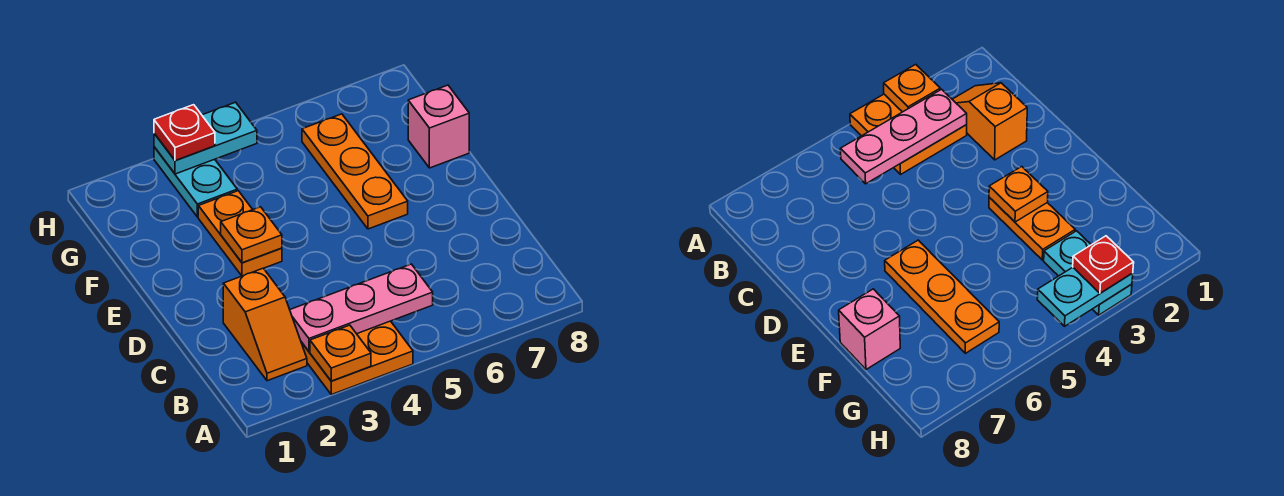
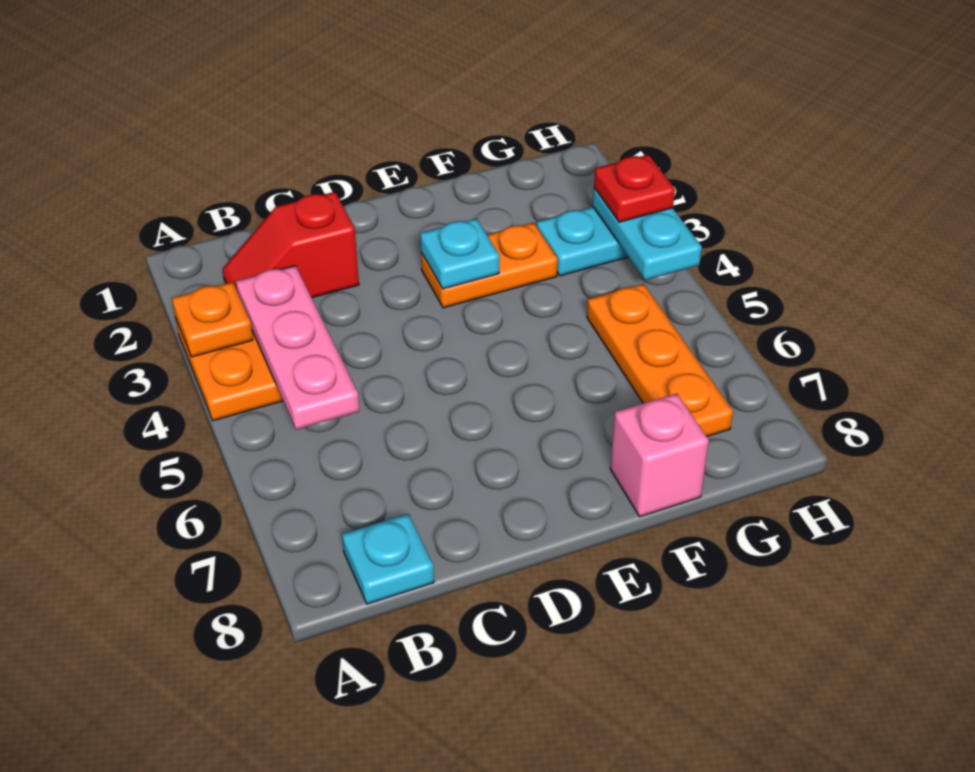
orange 1x2 slope [223,268,307,381] -> red 1x2 slope [223,192,359,298]
none -> cyan 1x1 plate [342,514,434,604]
orange 1x1 plate [221,207,282,263] -> cyan 1x1 plate [420,218,499,289]
orange 1x3 plate [302,114,408,229] -> orange 1x3 plate turned to [587,284,733,437]

